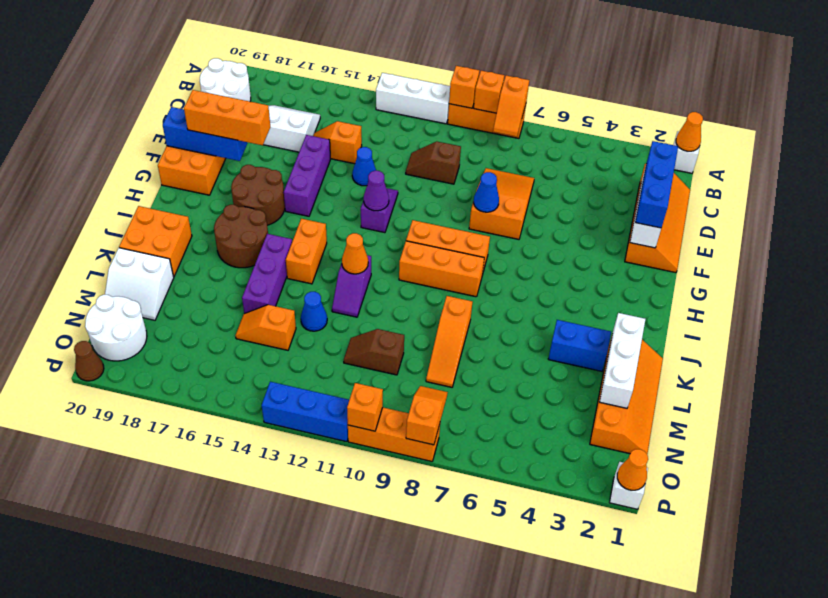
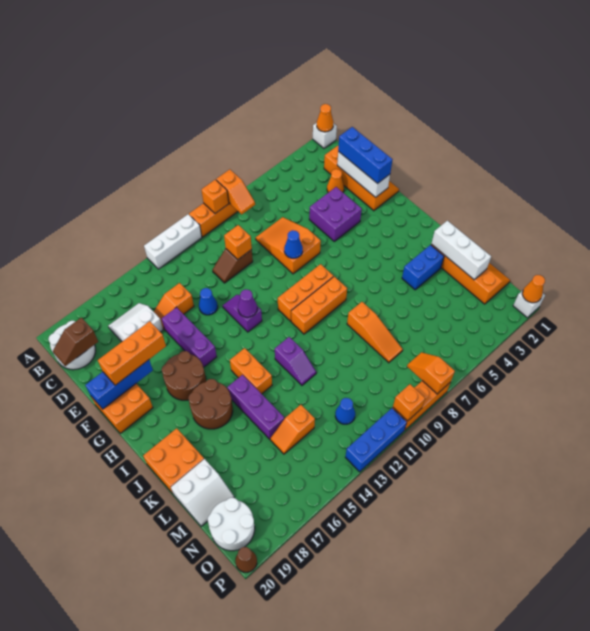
orange 1x1 brick [449,66,479,108] -> orange 1x1 brick moved to [224,225,252,259]
none -> purple 2x2 brick [309,187,362,241]
orange 1x1 cone [342,233,368,274] -> orange 1x1 cone moved to [327,169,344,193]
blue 1x1 cone [301,292,327,331] -> blue 1x1 cone moved to [335,398,355,424]
brown 1x2 slope [344,329,404,375] -> brown 1x2 slope moved to [53,318,98,366]

